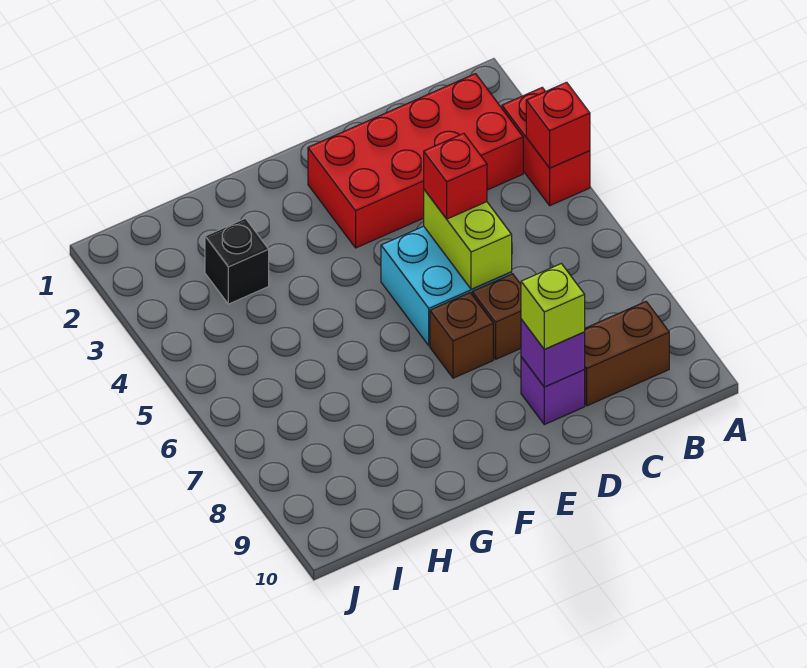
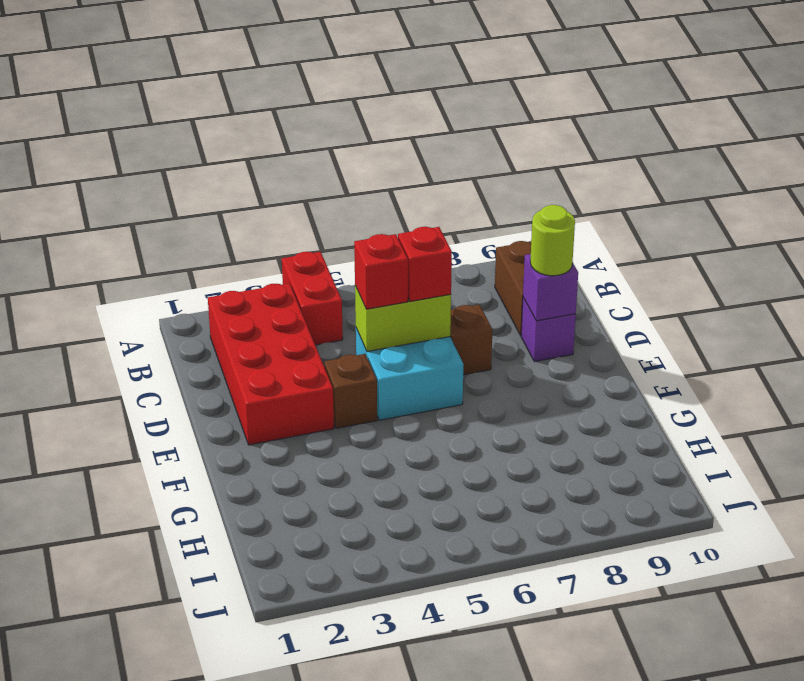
red 1x2 brick [502,88,590,206] -> red 1x2 brick turned to [282,252,343,345]
red 1x1 brick [526,82,590,168] -> red 1x1 brick moved to [398,227,452,302]
lime 1x1 brick [521,264,585,349] -> lime 1x1 round brick [530,205,575,276]
brown 1x1 brick [430,293,493,378] -> brown 1x1 brick moved to [324,354,377,428]
black 1x1 brick [205,218,269,304] -> none

